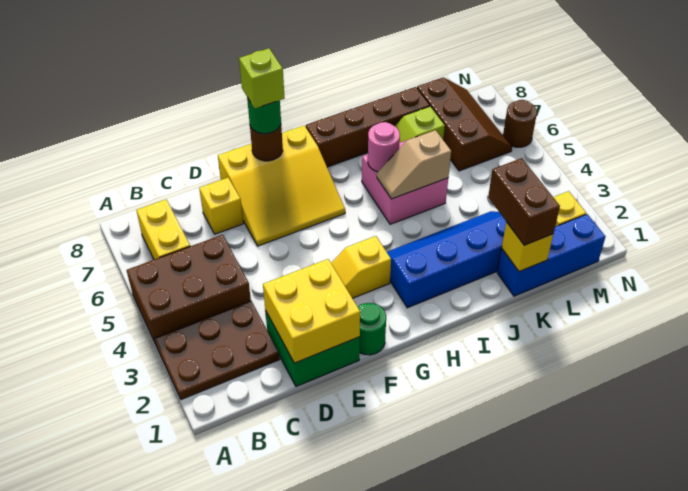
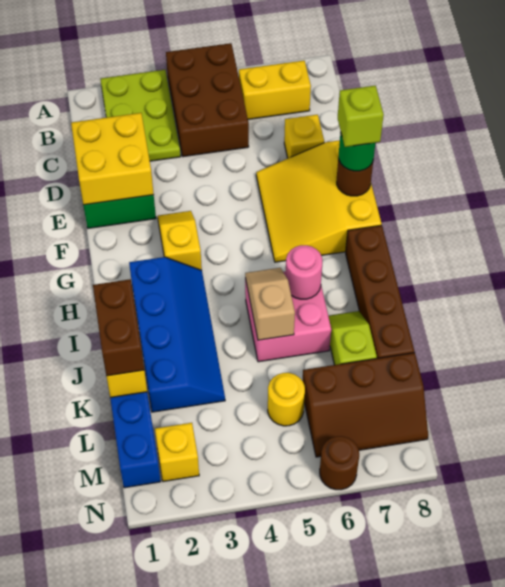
brown 2x3 plate [154,301,280,400] -> lime 2x3 plate [100,70,181,161]
green 1x1 round brick [357,303,386,355] -> none
brown 1x2 brick [488,158,560,245] -> brown 1x2 brick turned to [93,279,144,376]
none -> yellow 1x1 round brick [268,373,305,426]

